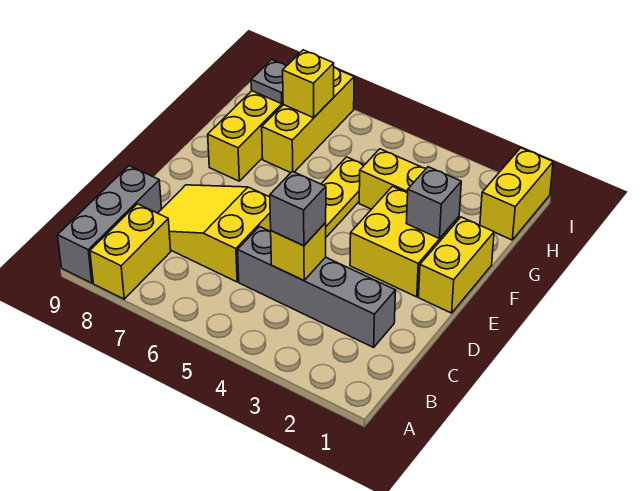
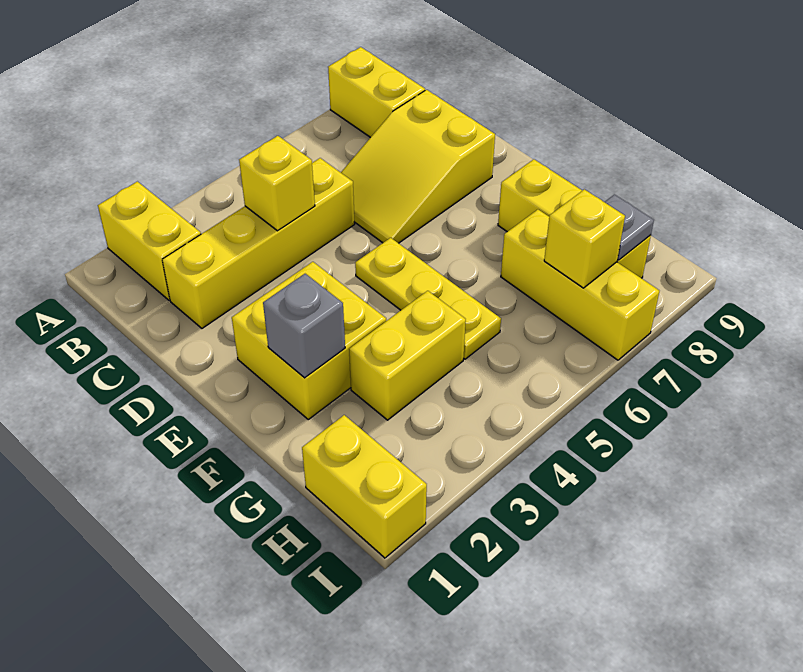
grey 1x3 brick [58,166,161,283] -> none
grey 1x4 brick [238,227,396,347] -> yellow 1x4 brick [162,158,355,328]
grey 1x1 brick [270,171,326,246] -> none
yellow 2x3 slope [158,185,271,282] -> yellow 2x3 slope turned to [341,90,495,243]
yellow 1x2 brick [419,217,494,313] -> yellow 1x2 brick moved to [98,182,201,300]

